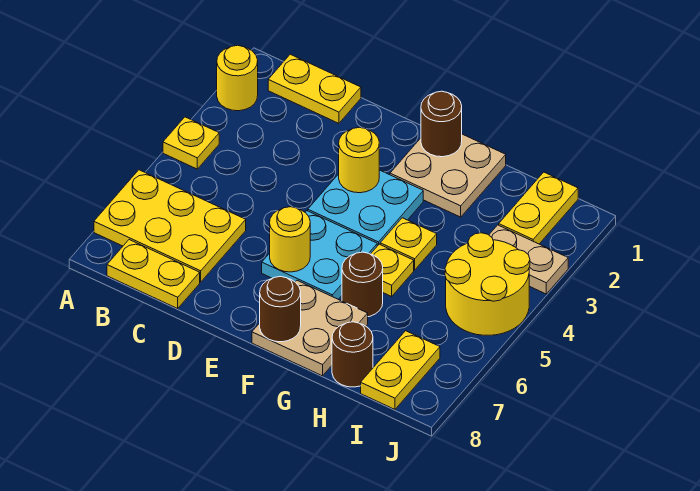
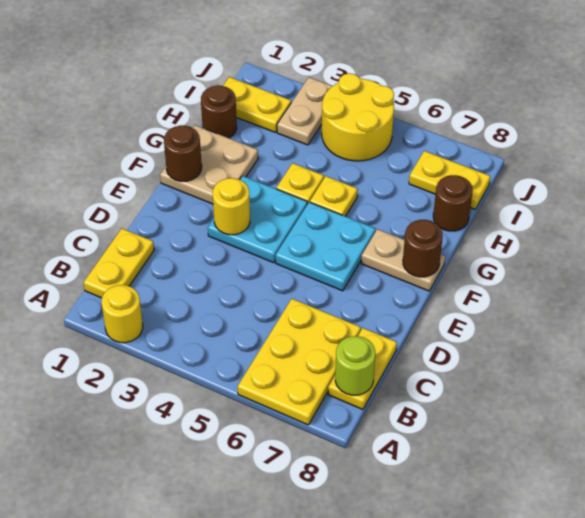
yellow 1x1 plate [163,117,219,169] -> none
none -> lime 1x1 round brick [335,336,375,395]
yellow 1x1 round brick [270,207,310,272] -> none
tan 2x2 plate [252,281,368,376] -> tan 1x2 plate [361,229,445,291]
brown 1x1 round brick [342,252,383,317] -> brown 1x1 round brick moved to [201,85,237,138]

